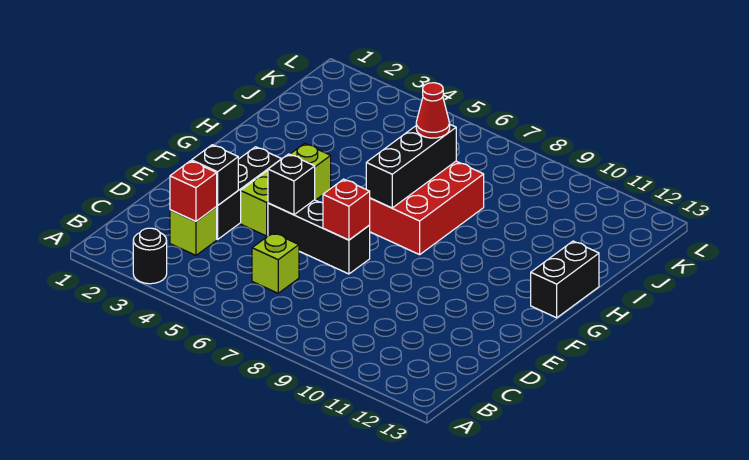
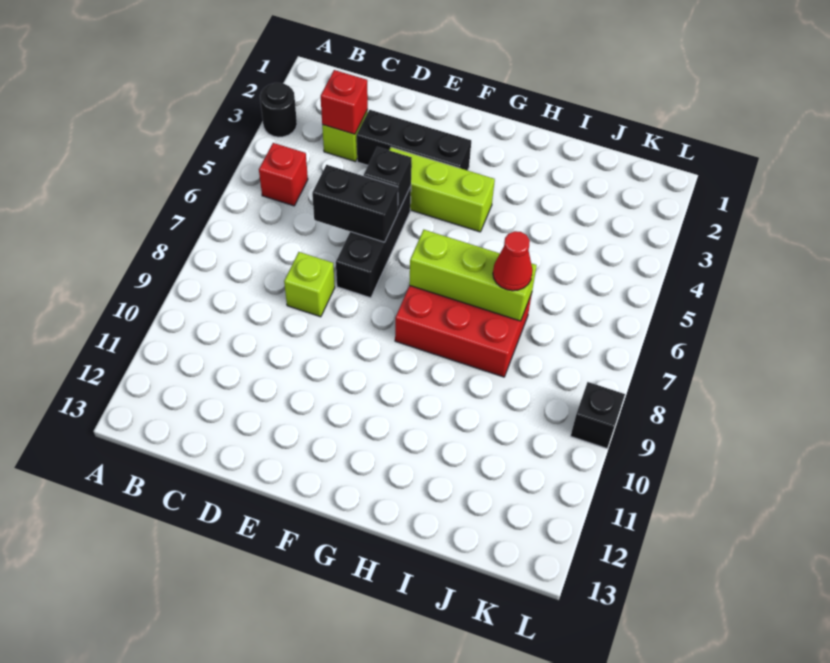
lime 1x1 brick [252,233,299,293] -> lime 1x1 brick moved to [284,252,335,317]
black 1x1 brick [192,145,238,206] -> black 1x1 brick moved to [571,382,625,448]
red 1x1 brick [323,179,370,240] -> red 1x1 brick moved to [259,143,308,206]
black 1x3 brick [366,125,456,208] -> lime 1x3 brick [409,230,537,321]
black 1x2 brick [531,241,599,318] -> black 1x2 brick moved to [312,165,398,242]

